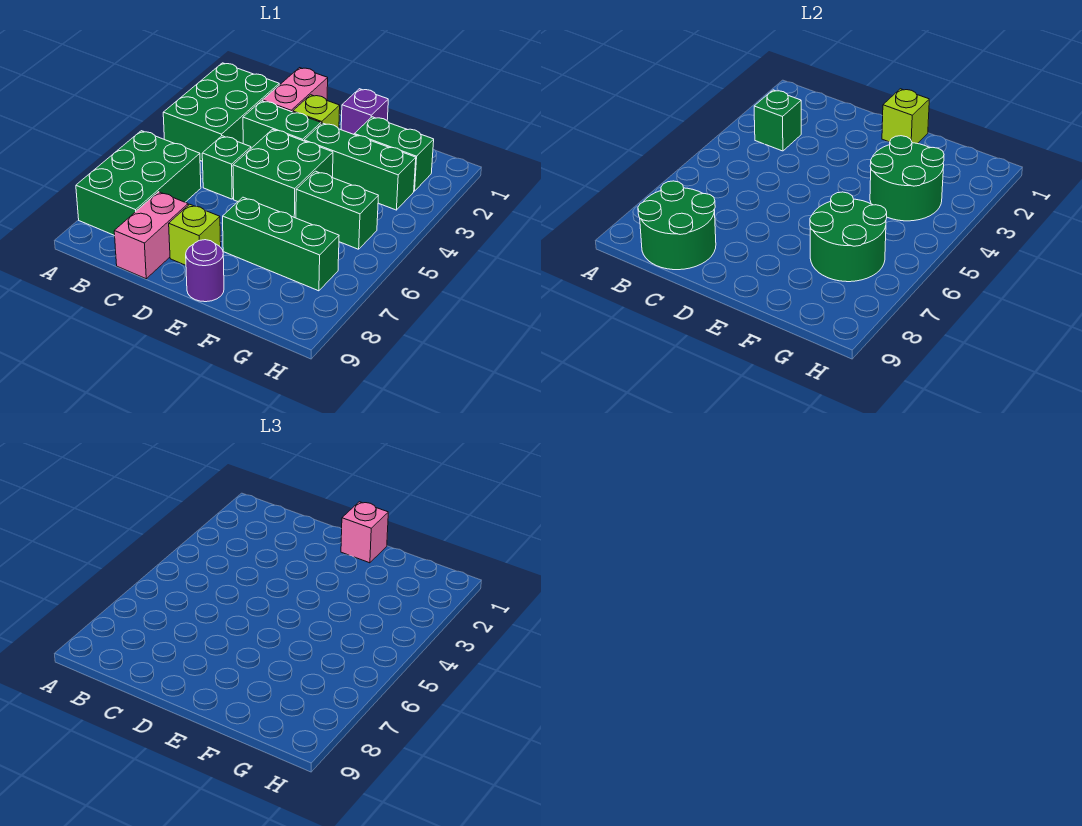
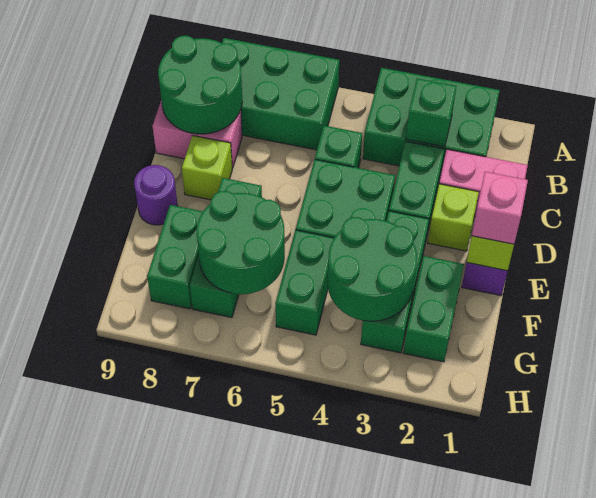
none -> green 1x2 brick [147,205,203,309]

